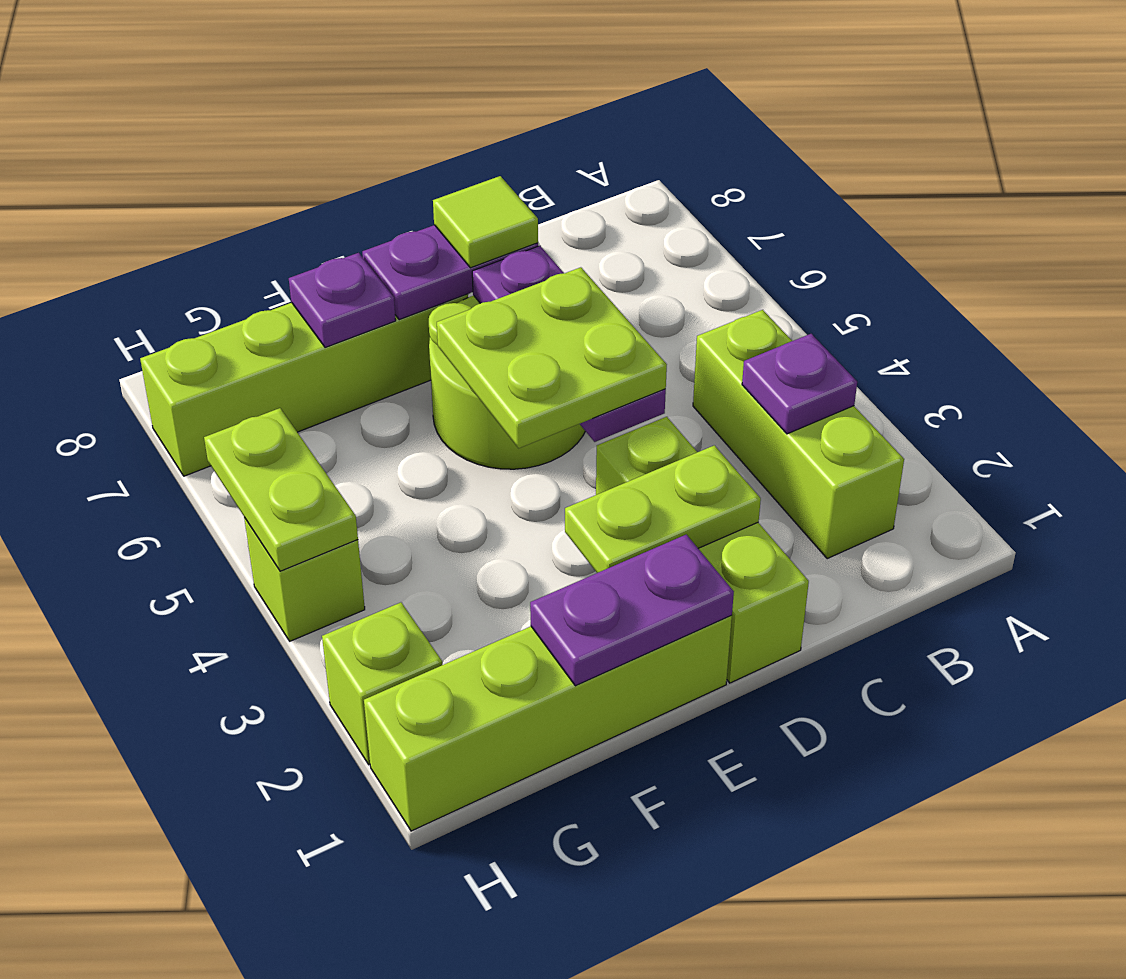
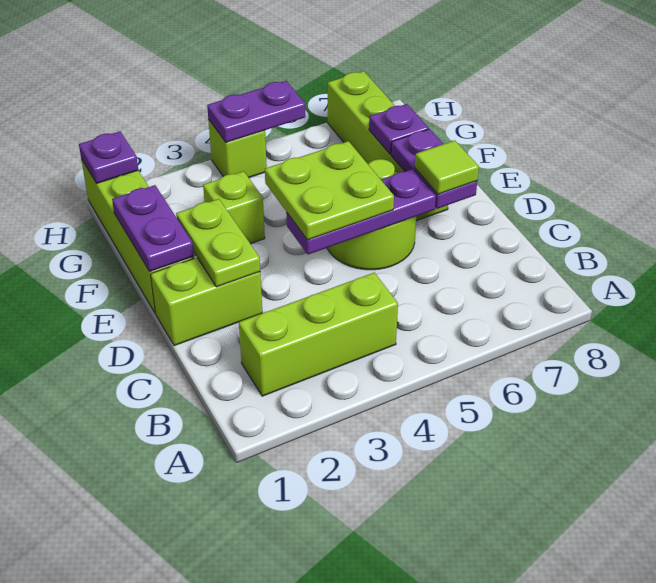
purple 1x1 plate [742,334,857,434] -> purple 1x1 plate moved to [79,132,138,184]
lime 1x3 brick [596,417,809,683] -> lime 1x2 brick [151,258,262,346]
lime 1x1 brick [322,602,442,765] -> lime 1x1 brick moved to [203,171,265,244]
lime 1x2 plate [204,408,358,571] -> purple 1x2 plate [207,81,305,142]

